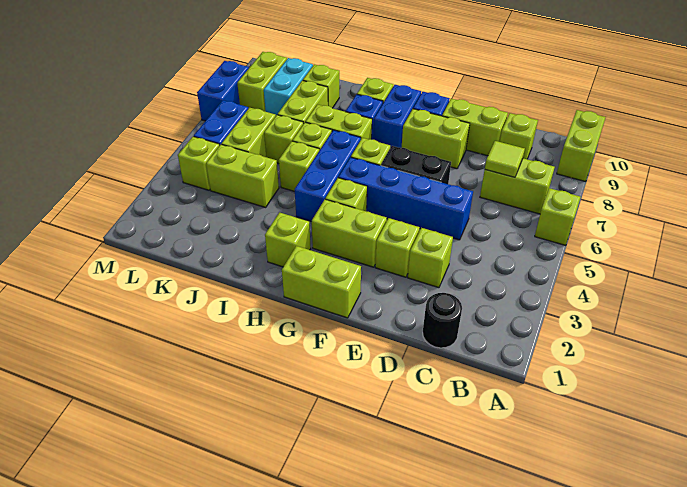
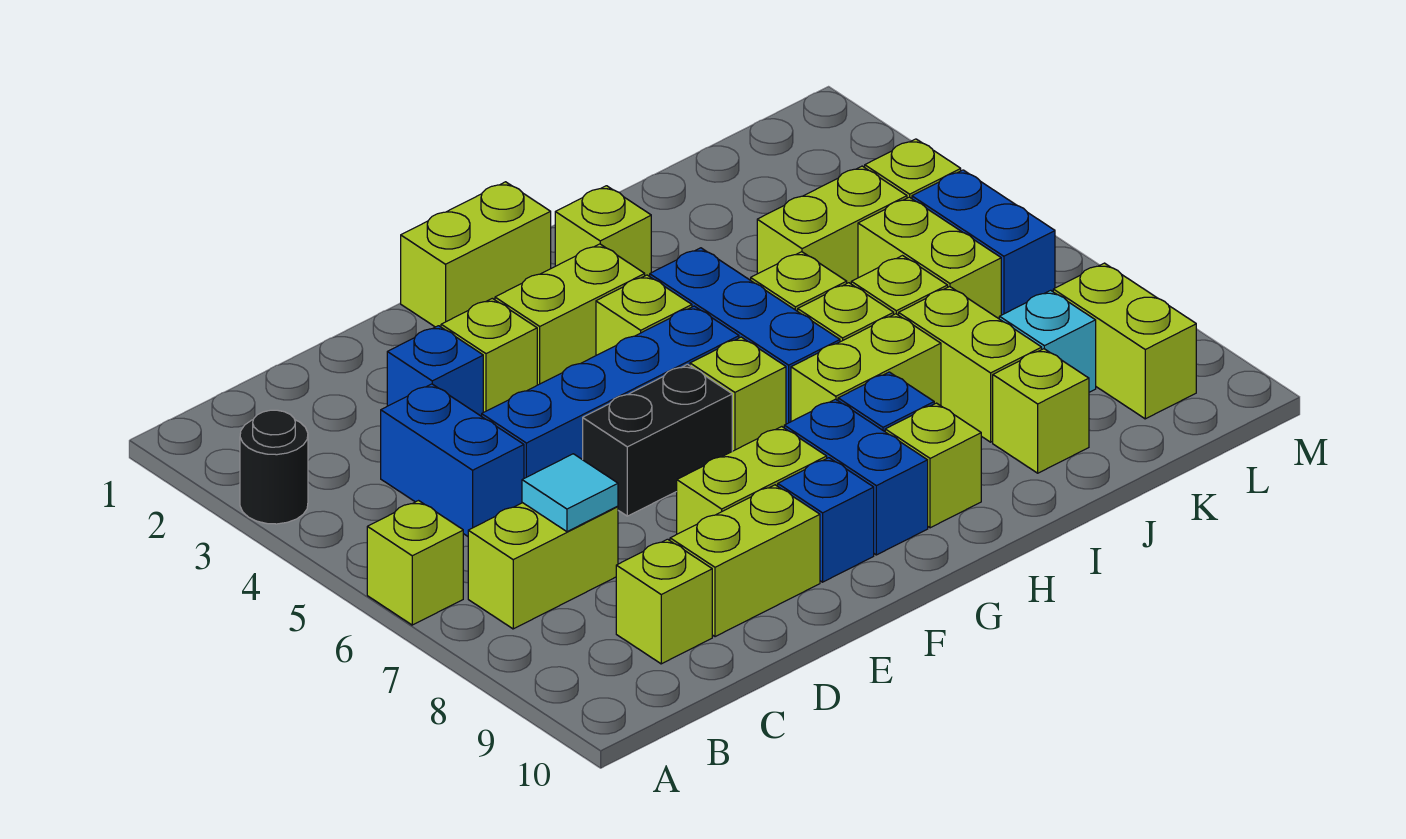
lime 1x2 brick [557,110,606,182] -> none
black 1x1 round brick [423,293,462,348] -> black 1x1 round brick moved to [240,410,308,524]
lime 1x1 tile [485,141,525,177] -> cyan 1x1 tile [522,454,618,532]
lime 1x1 brick [408,228,453,288] -> blue 1x1 brick [387,326,483,416]
cyan 1x2 brick [264,58,313,115] -> cyan 1x1 brick [999,290,1096,392]
blue 1x2 brick [197,61,249,121] -> blue 1x2 brick moved to [381,384,524,536]

